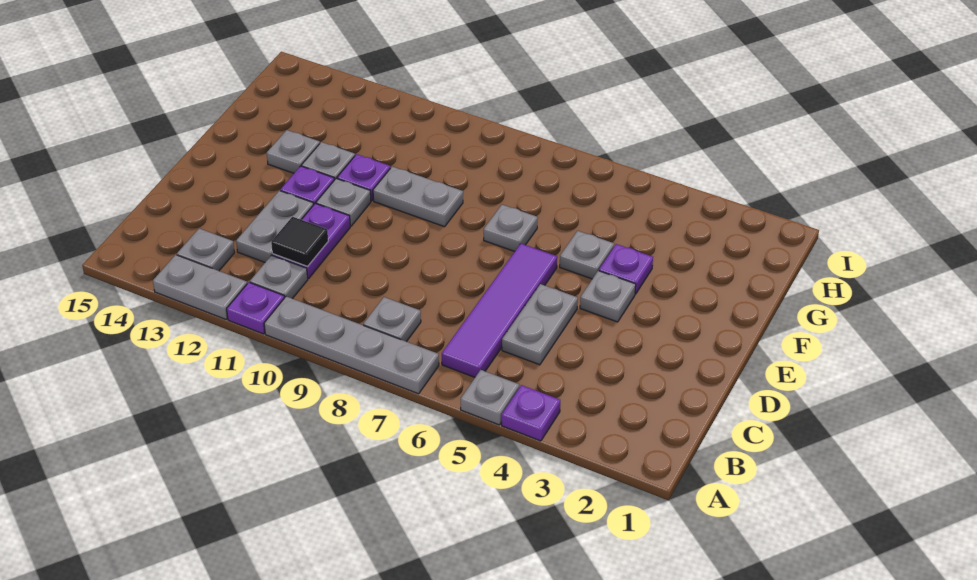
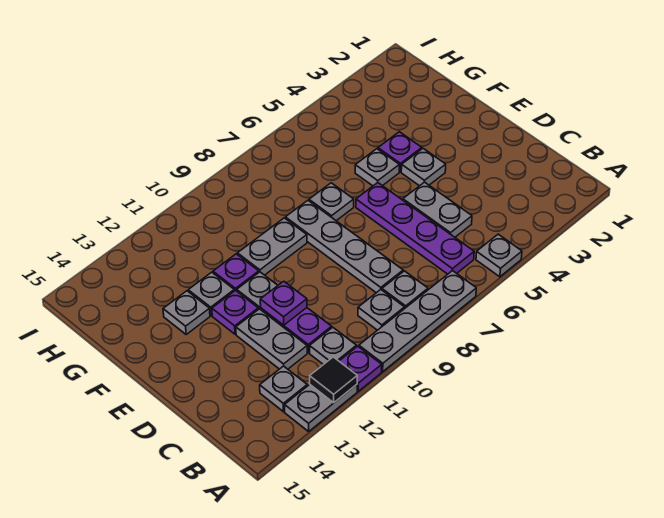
purple 1x1 plate [502,385,560,441] -> purple 1x1 plate moved to [260,281,307,325]
purple 1x4 tile [442,244,557,377] -> purple 1x4 plate [356,183,474,274]
none -> grey 1x1 plate [358,290,405,330]
none -> grey 1x4 plate [285,200,403,293]
black 1x1 tile [271,217,328,267] -> black 1x1 tile moved to [310,357,357,403]

